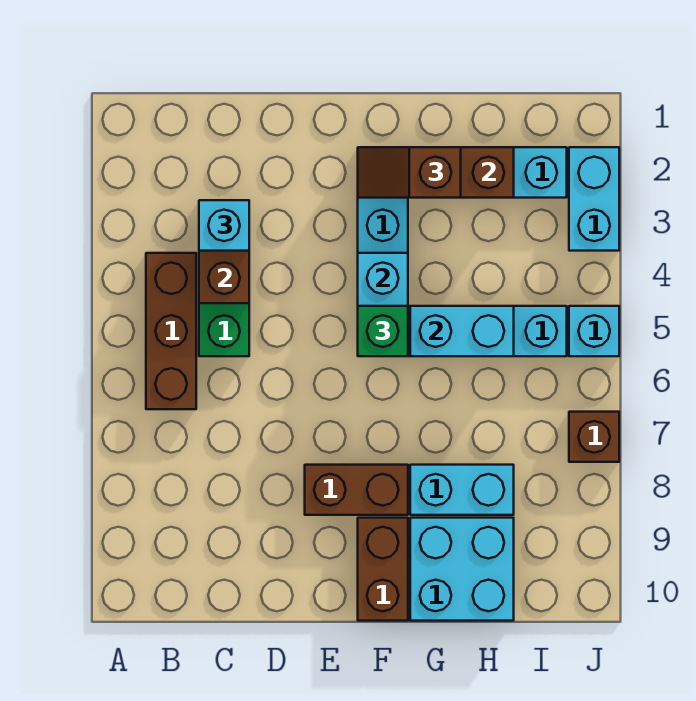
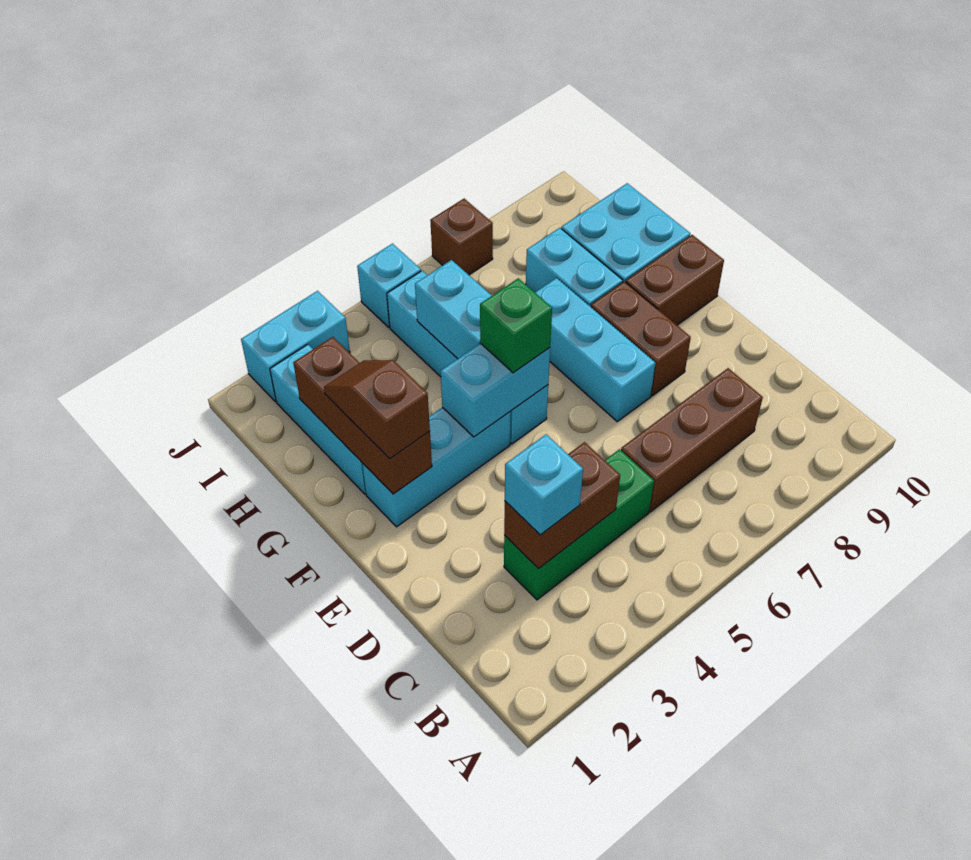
brown 1x3 brick [146,253,196,409] -> brown 1x3 brick moved to [621,368,763,512]
none -> cyan 1x3 brick [535,278,656,421]
brown 1x2 slope [358,147,461,198] -> brown 1x2 slope turned to [324,360,430,459]

